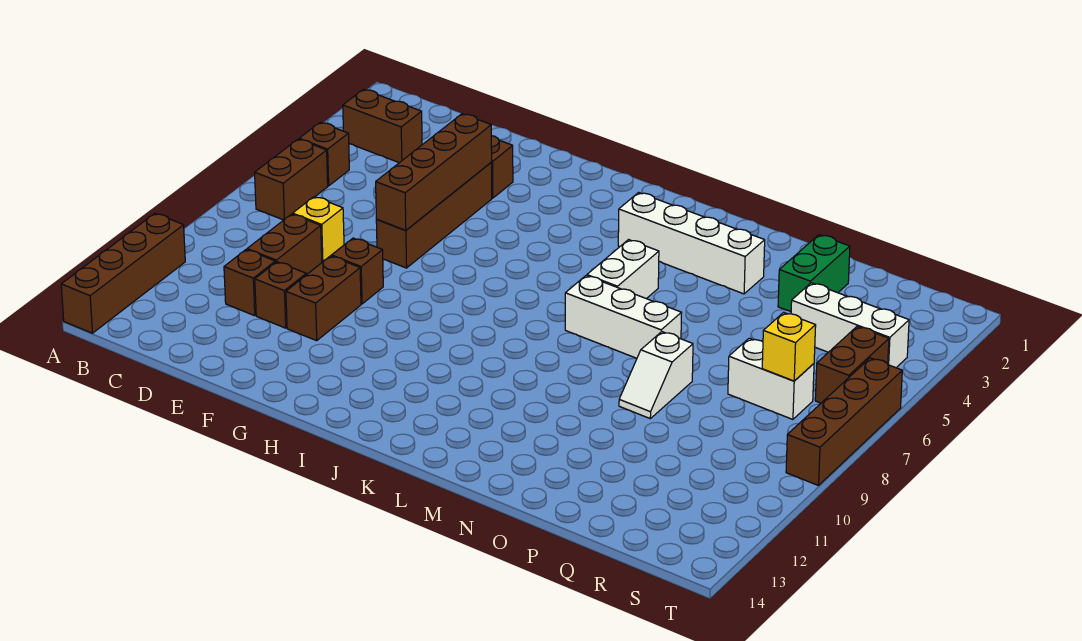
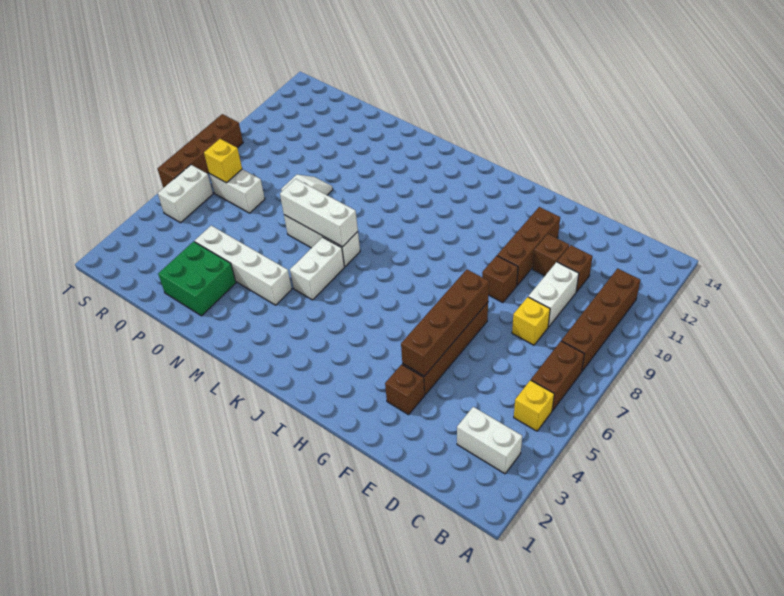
brown 1x4 brick [61,214,185,333] -> brown 1x4 brick moved to [562,269,641,371]
brown 1x2 brick [343,89,422,163] -> white 1x2 brick [457,407,522,474]
brown 1x1 brick [299,123,349,186] -> yellow 1x1 brick [514,380,554,431]
brown 1x2 brick [247,214,322,275] -> white 1x2 brick [528,262,579,327]
brown 1x2 brick [286,256,361,341] -> brown 1x3 brick [497,207,560,285]
white 1x4 brick [618,193,765,294] -> white 1x4 brick moved to [195,226,292,305]
green 1x2 brick [778,235,850,311] -> green 2x2 brick [158,242,236,316]
white 1x3 brick [791,283,909,368] -> white 1x3 brick moved to [280,179,358,247]
brown 1x2 brick [815,326,889,403] -> white 1x2 brick [158,165,213,223]

